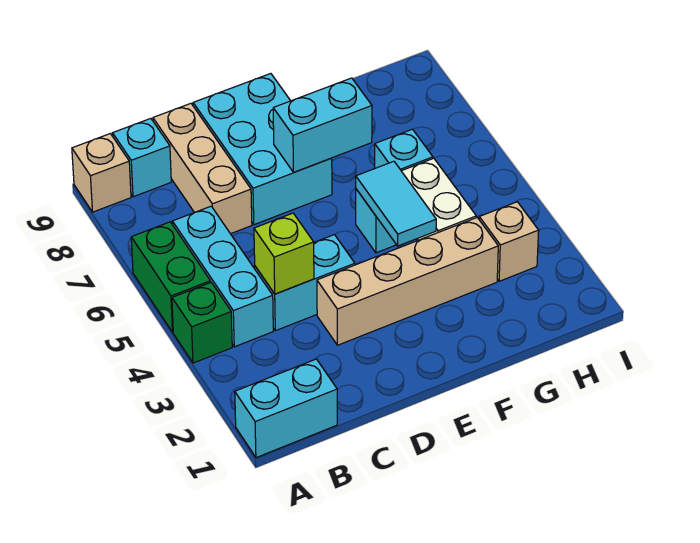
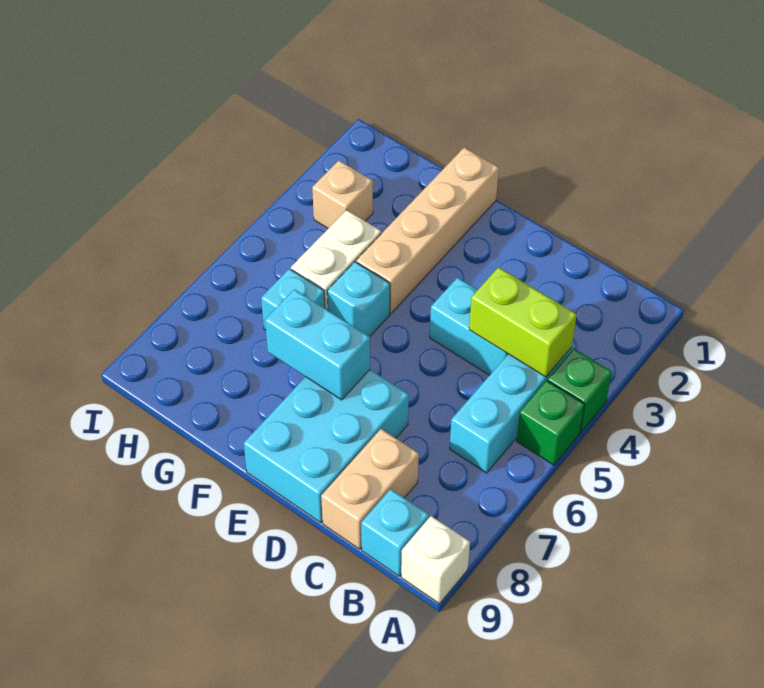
cyan 1x2 brick [235,359,337,458] -> none
green 1x2 brick [131,222,211,332] -> green 1x1 brick [517,380,585,465]
tan 1x1 brick [72,134,131,212] -> white 1x1 brick [401,516,470,604]
lime 1x1 brick [254,213,314,294] -> lime 1x2 brick [469,267,577,377]
tan 1x3 brick [153,103,252,234] -> tan 1x2 brick [321,429,419,549]
tan 1x4 brick [317,218,498,345] -> tan 1x4 brick turned to [356,147,499,313]
cyan 1x2 tile [356,161,436,246] -> none

